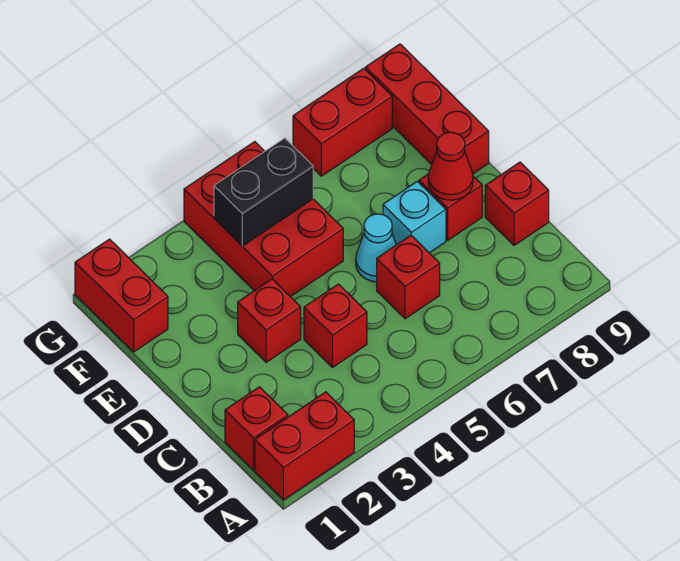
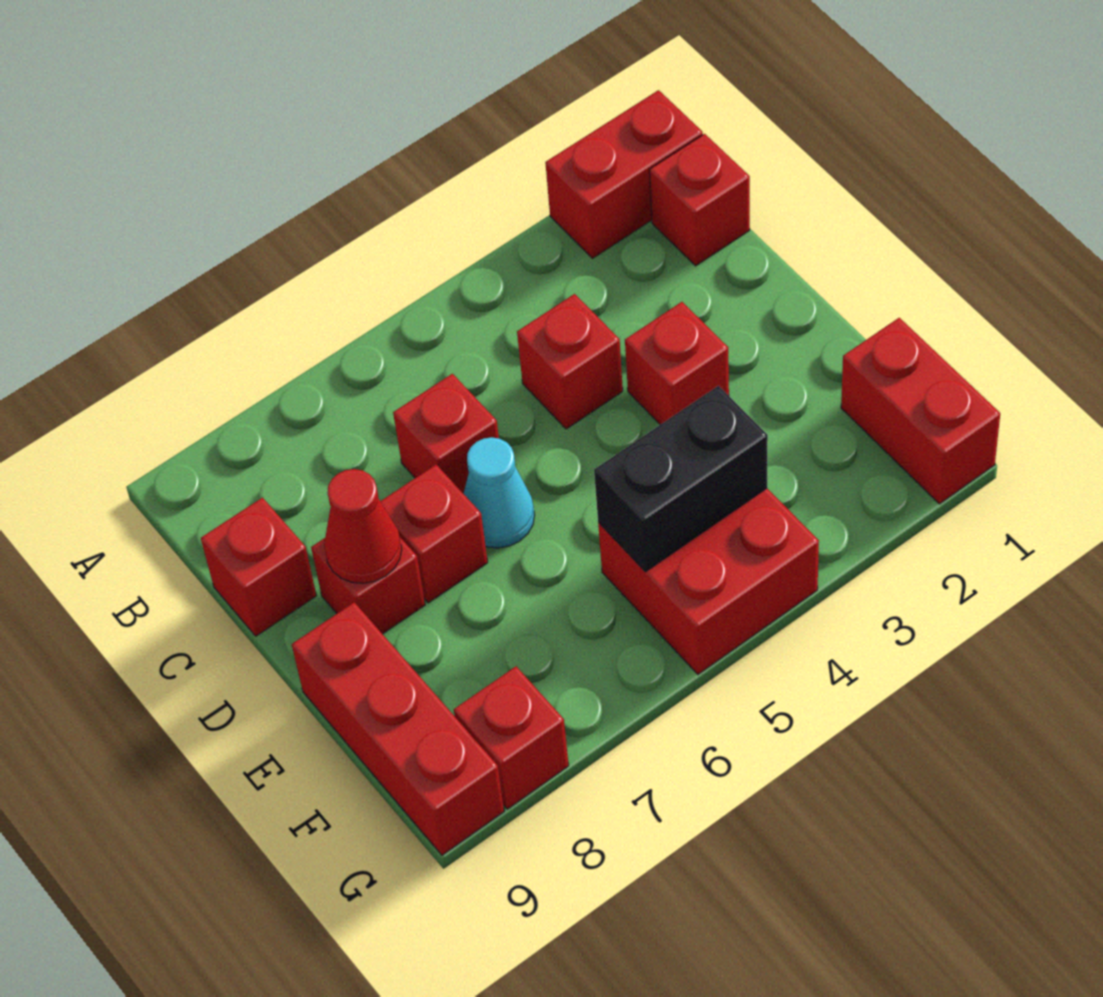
cyan 1x1 brick [383,181,446,253] -> red 1x1 brick [381,465,488,603]
red 2x3 brick [184,142,343,297] -> red 2x2 brick [598,488,819,674]
red 1x2 brick [293,68,392,176] -> red 1x1 brick [454,666,569,809]

